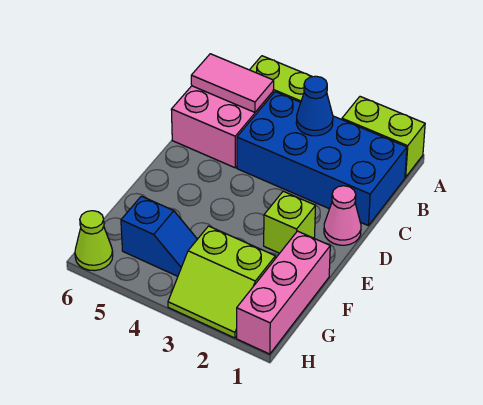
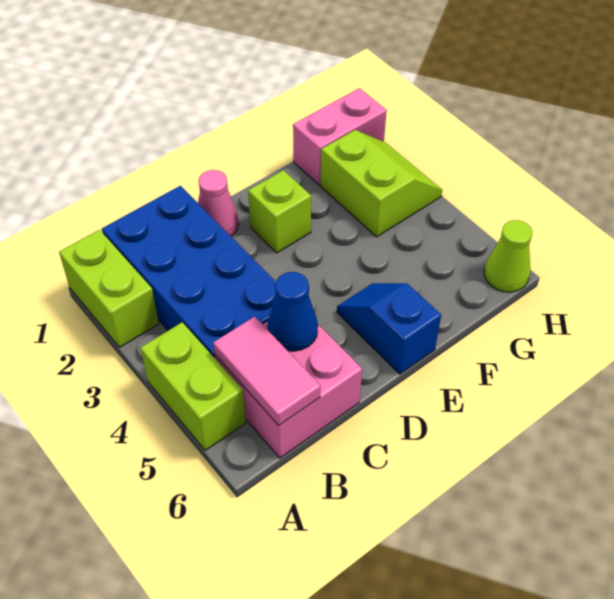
blue 1x1 cone [296,76,333,136] -> blue 1x1 cone moved to [267,272,318,351]
pink 1x3 brick [237,231,330,354] -> pink 1x2 brick [293,88,387,185]
blue 1x2 slope [121,196,197,276] -> blue 1x2 slope moved to [337,283,441,374]

